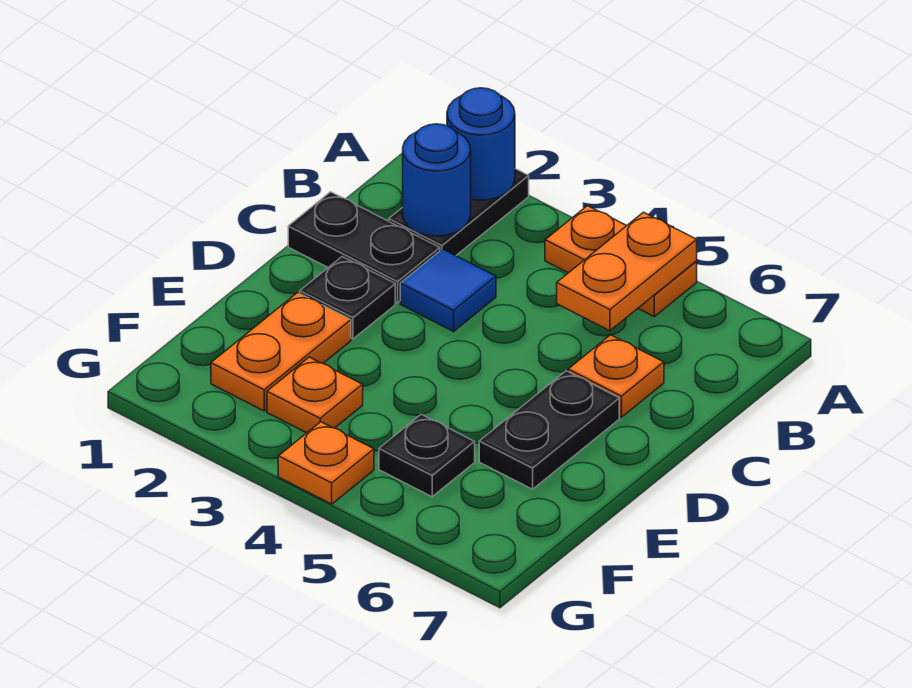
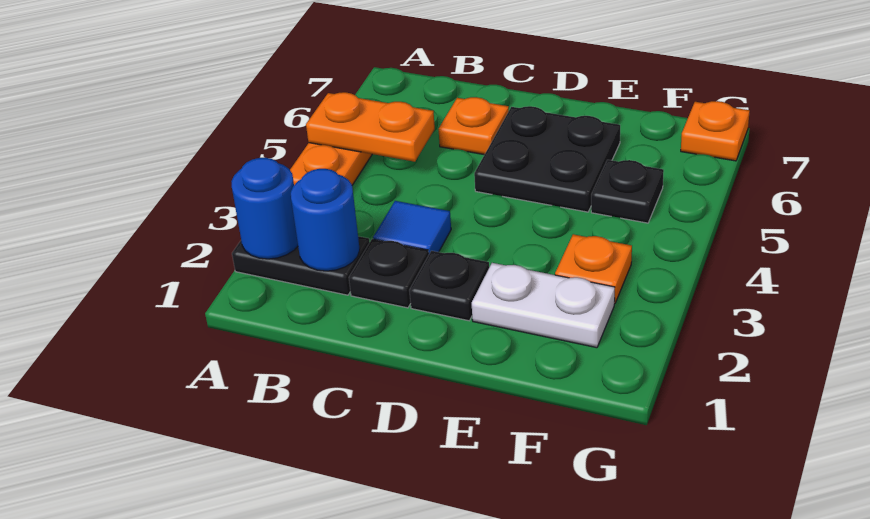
black 1x2 plate [288,192,440,303] -> black 1x1 plate [349,239,429,308]
black 1x2 plate [479,371,619,489] -> black 2x2 plate [474,106,620,212]
orange 1x2 plate [211,293,351,411] -> white 1x2 plate [472,263,615,348]
orange 1x1 plate [278,422,374,504] -> orange 1x1 plate moved to [681,101,750,161]

